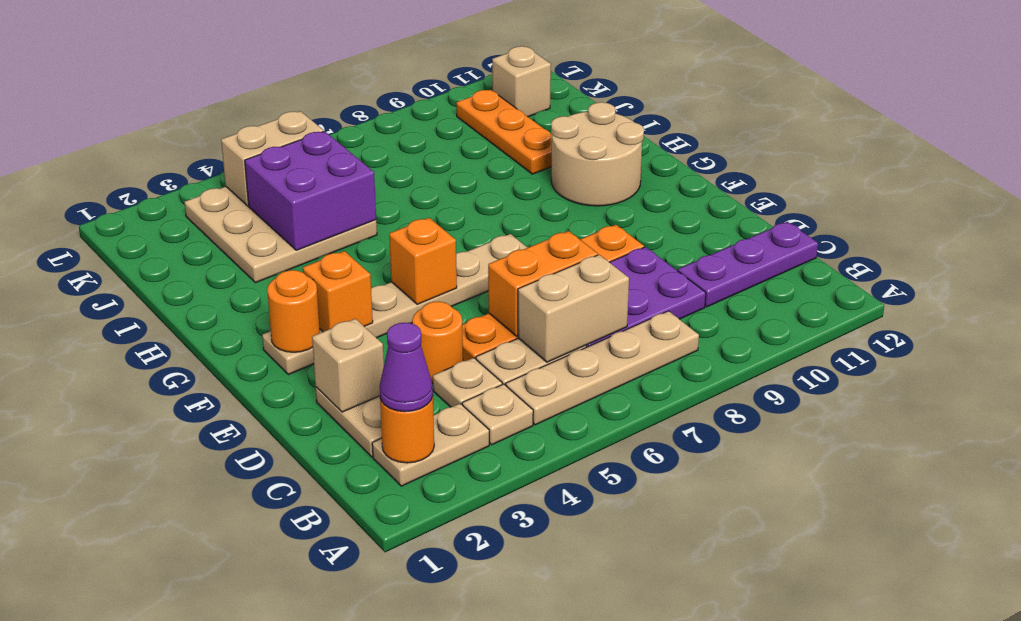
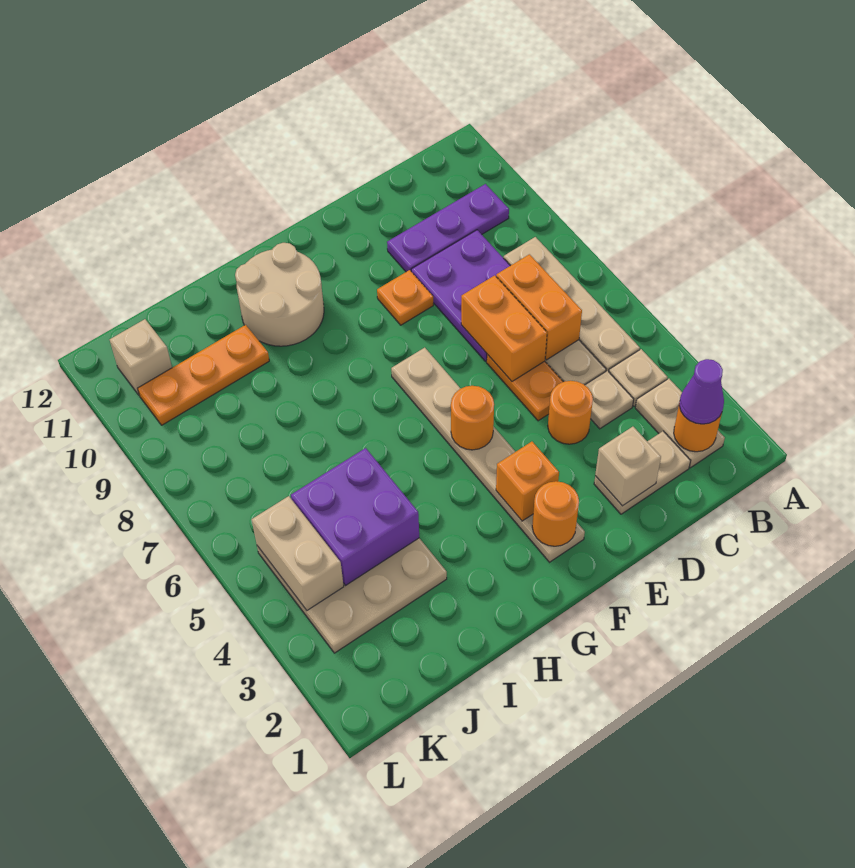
tan 1x2 brick [518,255,629,362] -> orange 1x2 brick [496,254,582,360]
purple 1x3 plate [678,222,818,307] -> purple 1x3 plate turned to [387,184,509,272]
orange 1x1 brick [389,218,457,304] -> orange 1x1 round brick [451,386,494,450]

